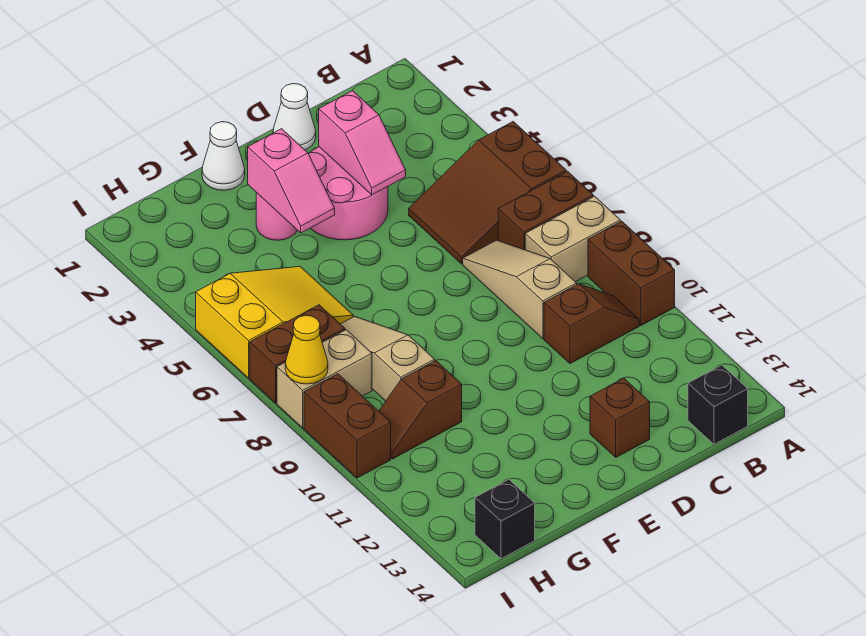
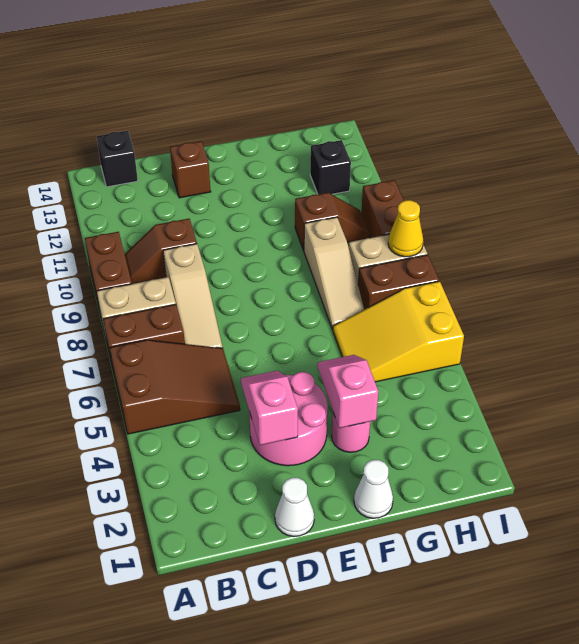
black 1x1 brick [475,480,535,559] -> black 1x1 brick moved to [310,140,351,194]

